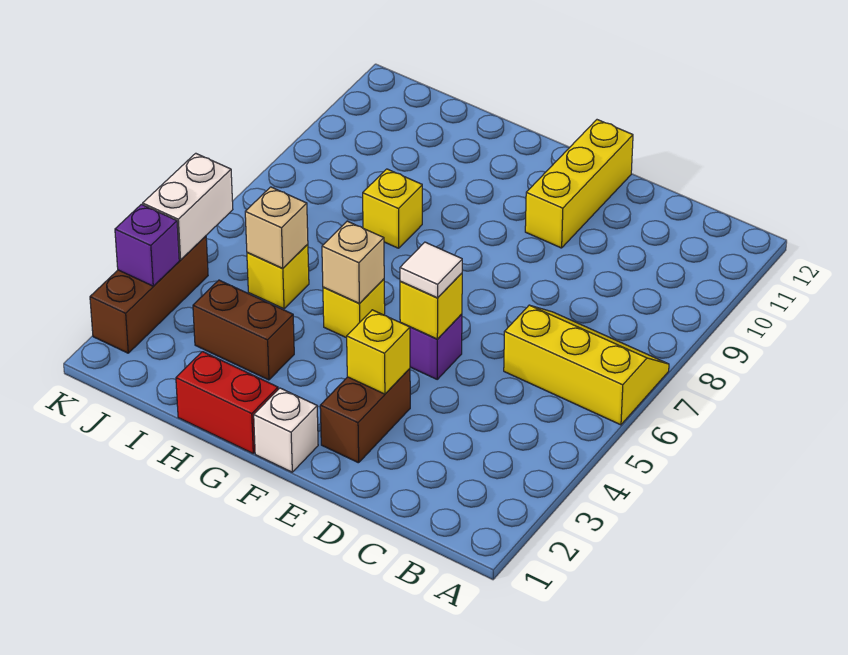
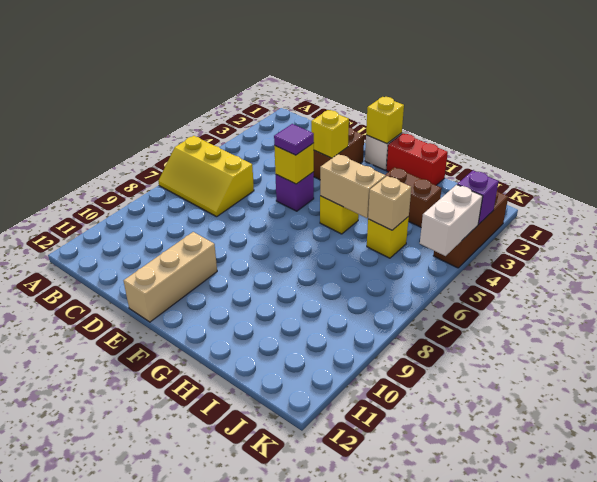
white 1x1 tile [400,242,462,298] -> purple 1x1 tile [274,124,314,155]
yellow 1x3 brick [525,120,633,248] -> tan 1x3 brick [124,232,217,322]
tan 1x1 brick [322,221,384,303] -> tan 1x2 brick [320,154,386,218]
yellow 1x1 brick [363,169,422,248] -> yellow 1x1 brick moved to [366,97,404,144]

